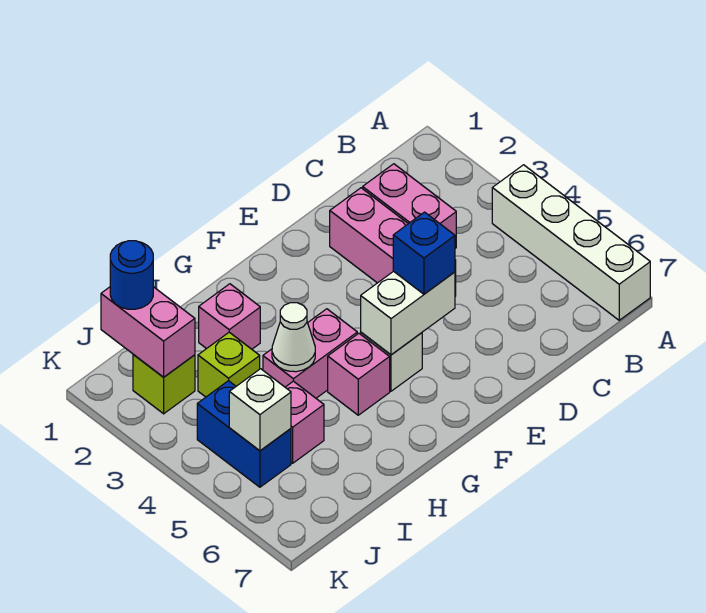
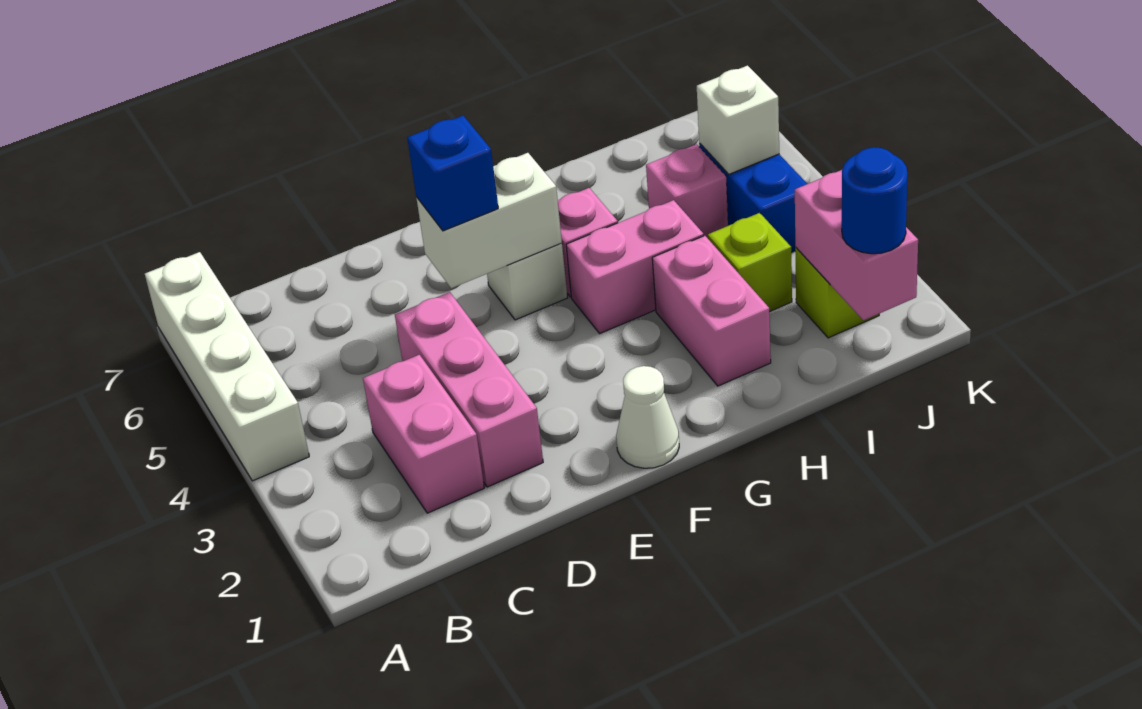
pink 1x1 brick [199,284,260,349] -> pink 1x2 brick [652,236,771,386]
white 1x1 cone [272,303,315,372] -> white 1x1 cone moved to [616,366,679,468]

